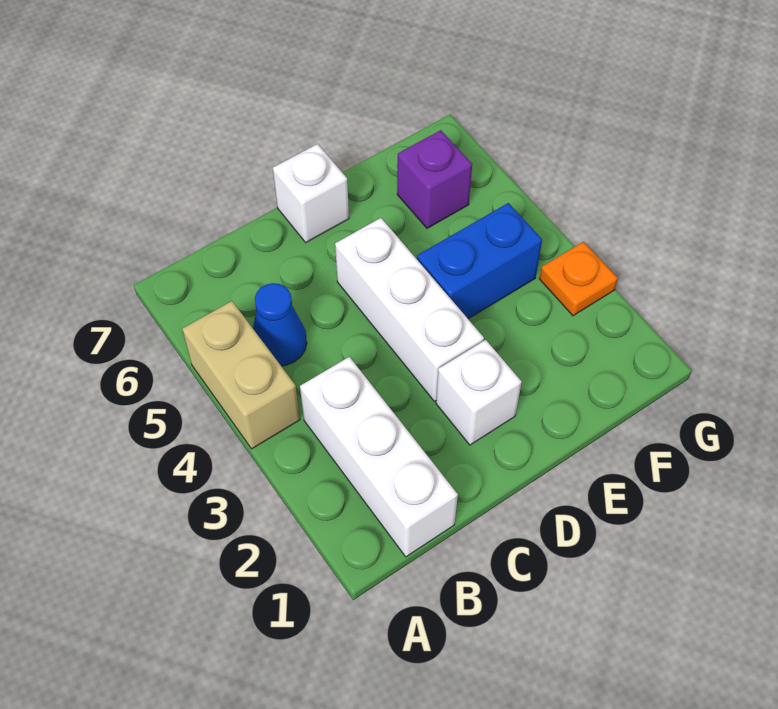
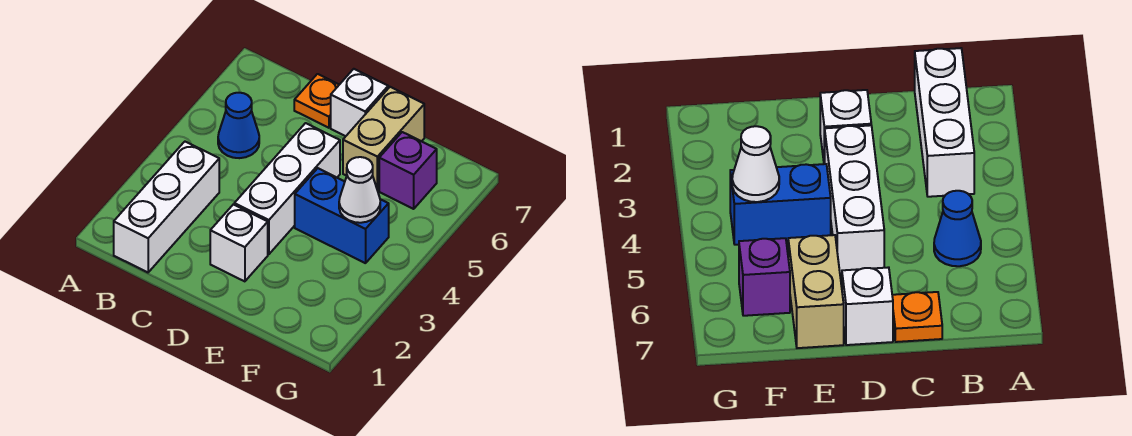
tan 1x2 brick [182,301,300,449] -> tan 1x2 brick moved to [343,87,424,191]
none -> white 1x1 cone [339,157,380,223]
orange 1x1 plate [539,242,618,316] -> orange 1x1 plate moved to [294,74,339,128]

